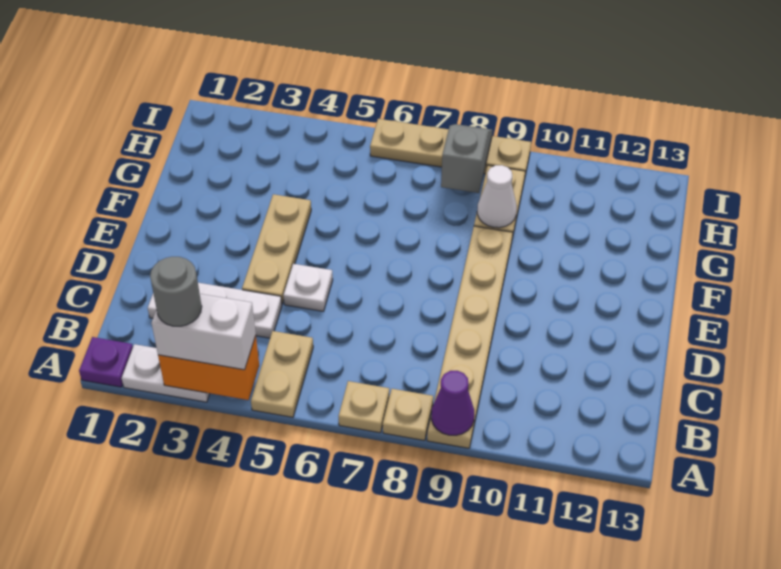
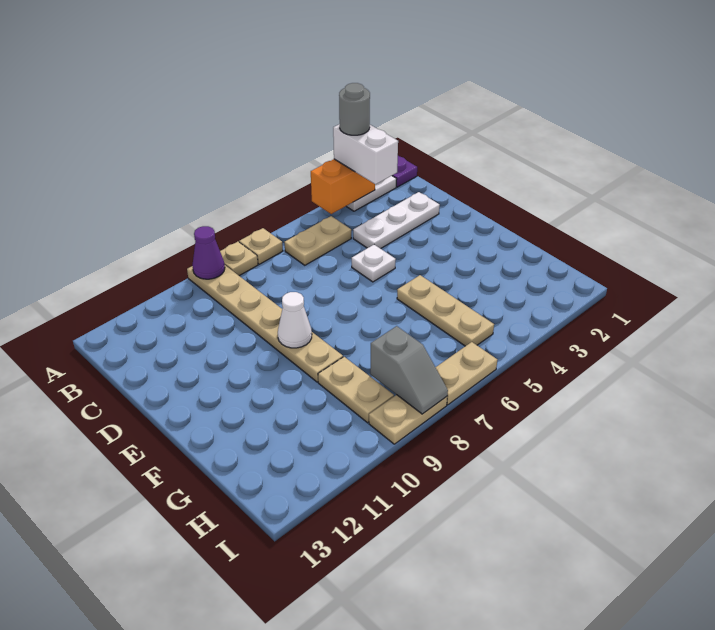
white 1x2 brick [152,294,256,370] -> white 1x2 brick turned to [333,124,398,184]
tan 1x2 plate [251,331,313,417] -> tan 1x2 plate turned to [284,216,351,265]
tan 1x3 plate [242,194,311,304] -> tan 1x3 plate moved to [397,275,494,346]
white 1x1 cone [477,165,517,228] -> white 1x1 cone moved to [278,292,312,348]

